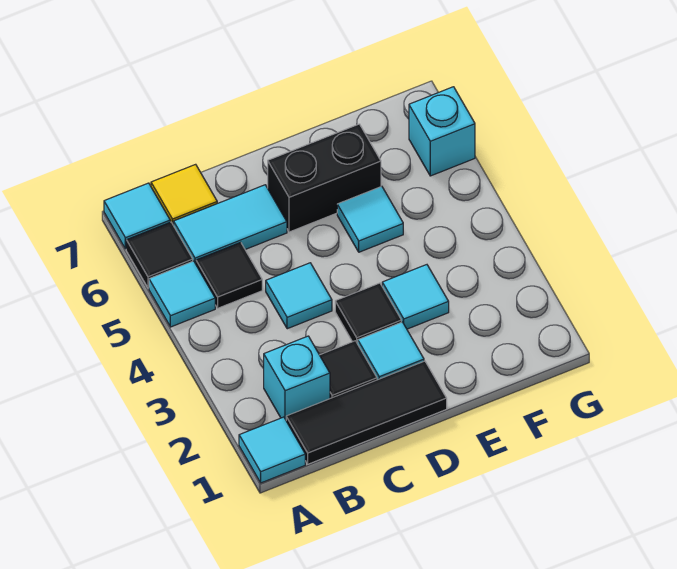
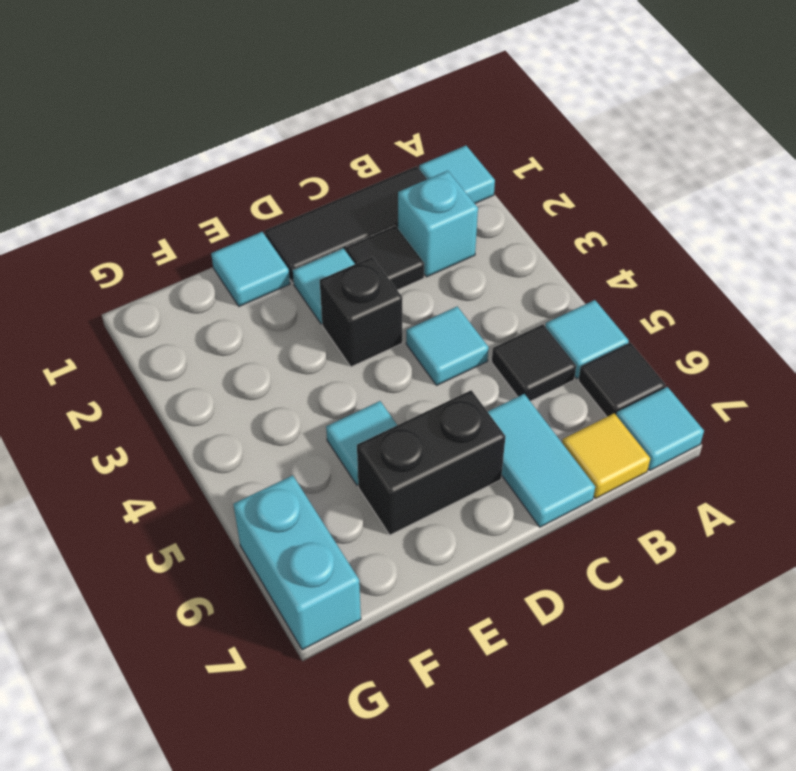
cyan 1x2 tile [174,185,287,264] -> cyan 1x2 tile turned to [488,394,595,527]
black 1x1 tile [335,283,401,344] -> black 1x1 brick [320,257,402,367]
cyan 1x1 tile [382,265,449,329] -> cyan 1x1 tile moved to [211,232,290,306]
cyan 1x1 brick [409,87,475,176] -> cyan 1x2 brick [233,475,361,650]

